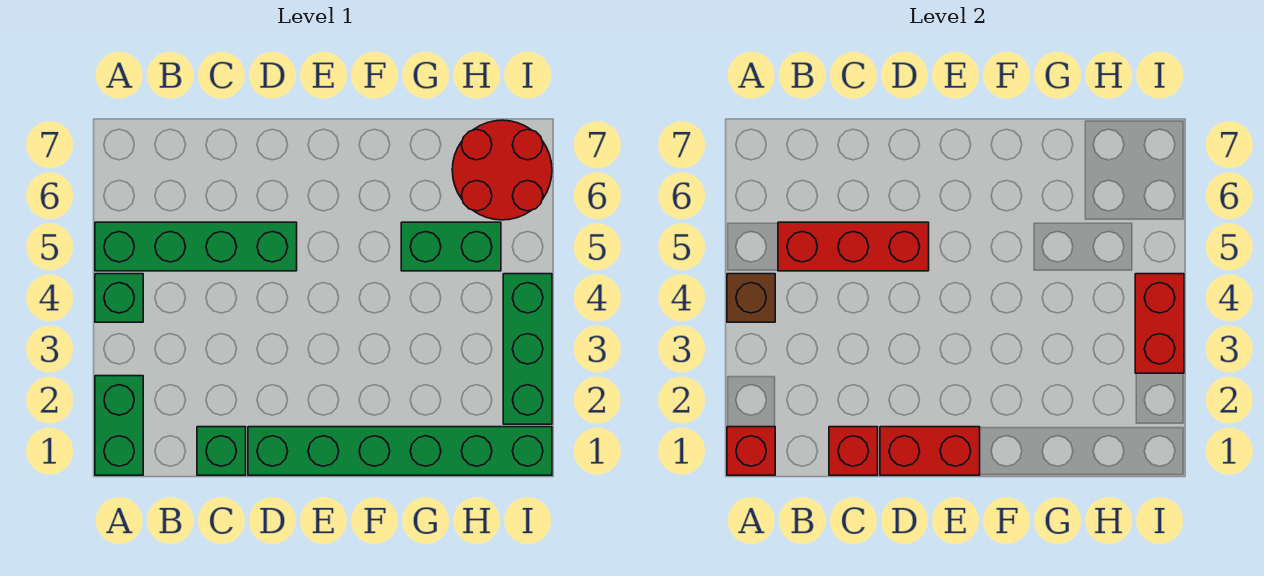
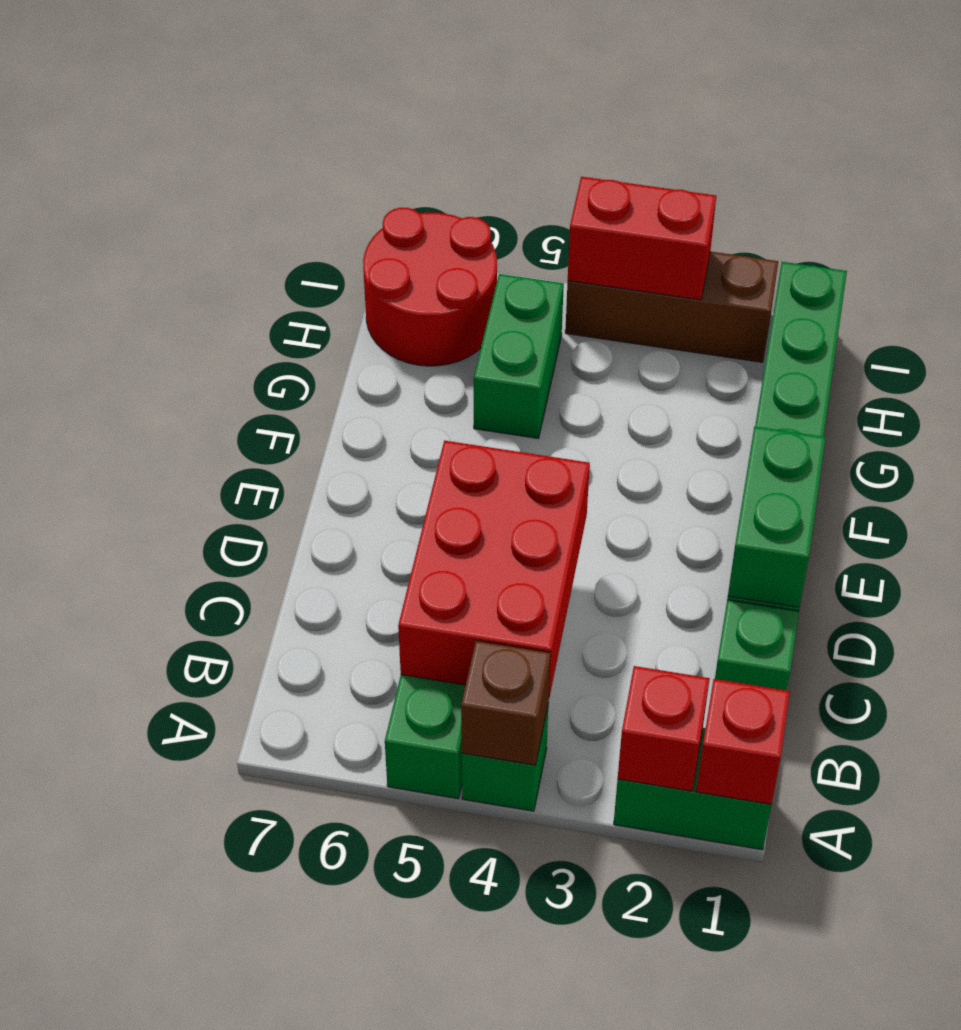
red 1x3 brick [778,222,929,271] -> red 2x3 brick [398,441,590,697]
red 1x1 brick [829,427,878,475] -> red 1x1 brick moved to [618,666,710,791]
red 1x2 brick [880,427,980,475] -> green 1x2 brick [728,427,826,608]
green 1x3 brick [503,274,552,424] -> brown 1x3 brick [565,251,778,362]

